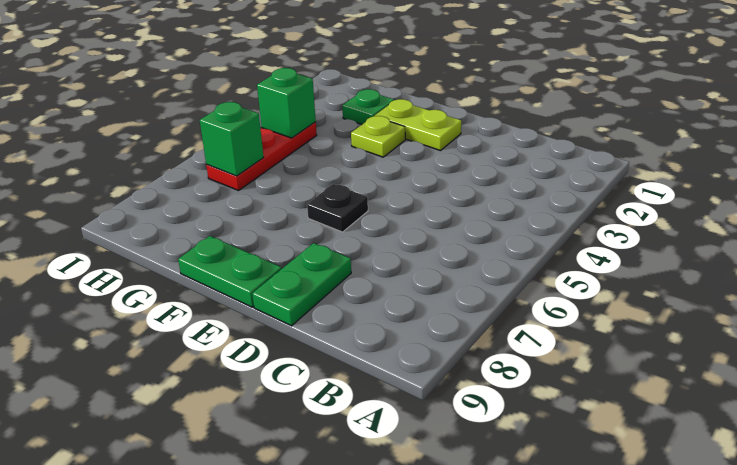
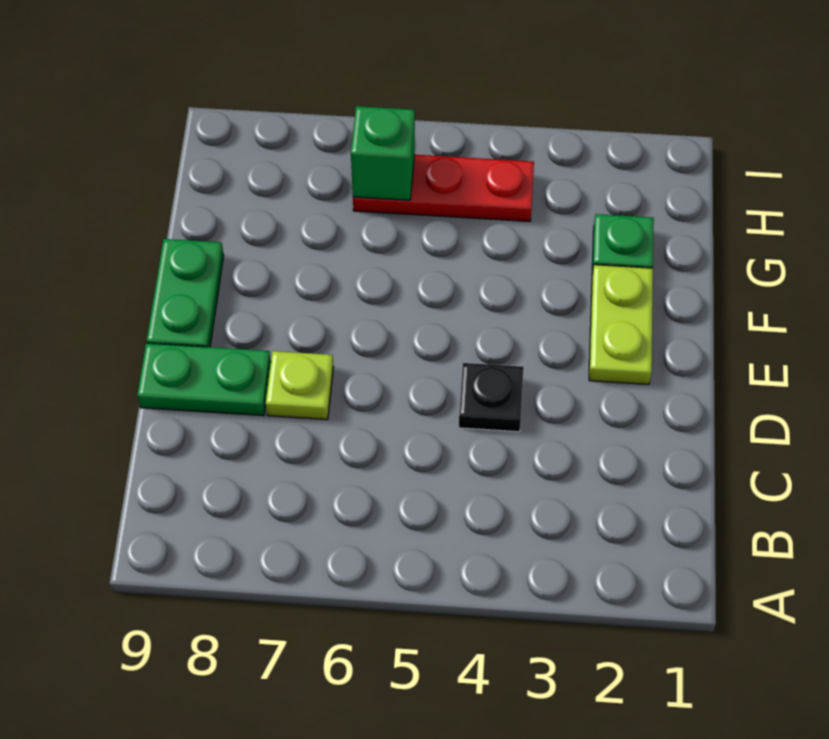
black 1x1 plate [307,184,368,232] -> black 1x1 plate moved to [459,363,524,432]
lime 1x1 plate [351,116,405,157] -> lime 1x1 plate moved to [266,351,333,420]
green 1x1 brick [257,68,316,138] -> none

